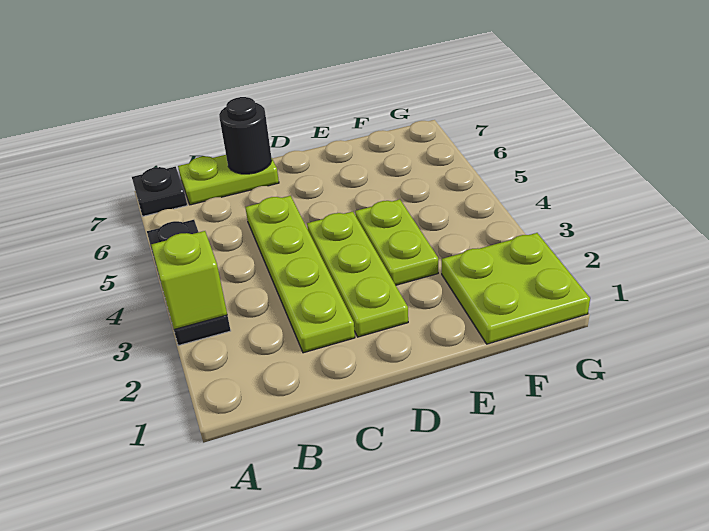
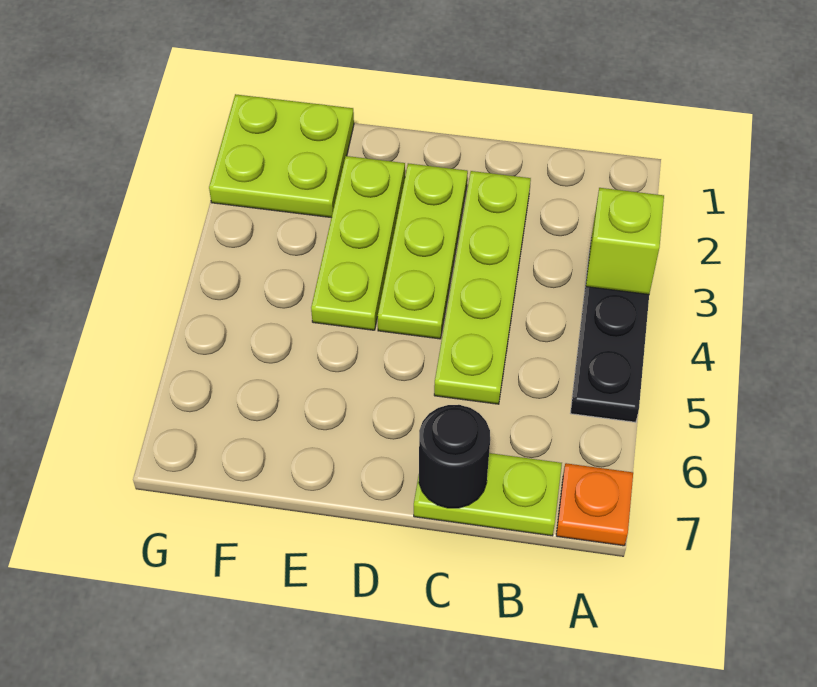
black 1x1 plate [132,167,187,216] -> orange 1x1 plate [556,463,633,546]
lime 1x2 plate [355,199,438,285] -> lime 1x3 plate [311,156,405,330]

